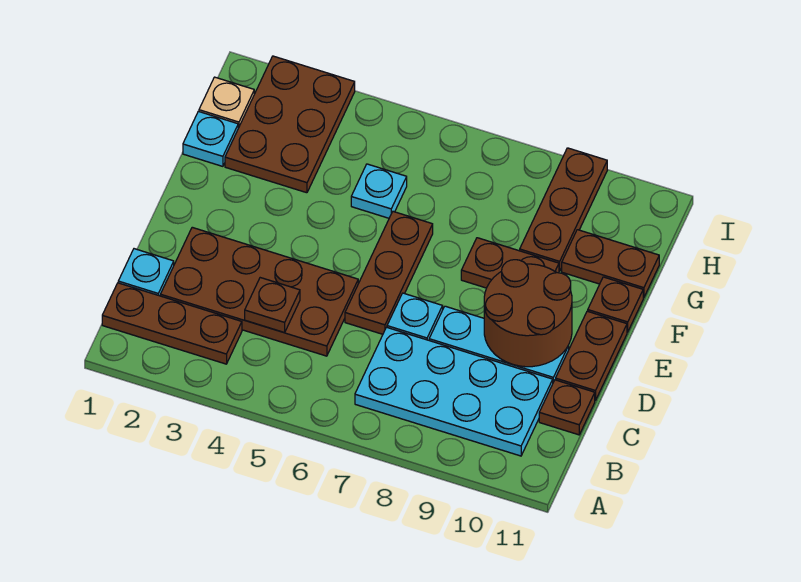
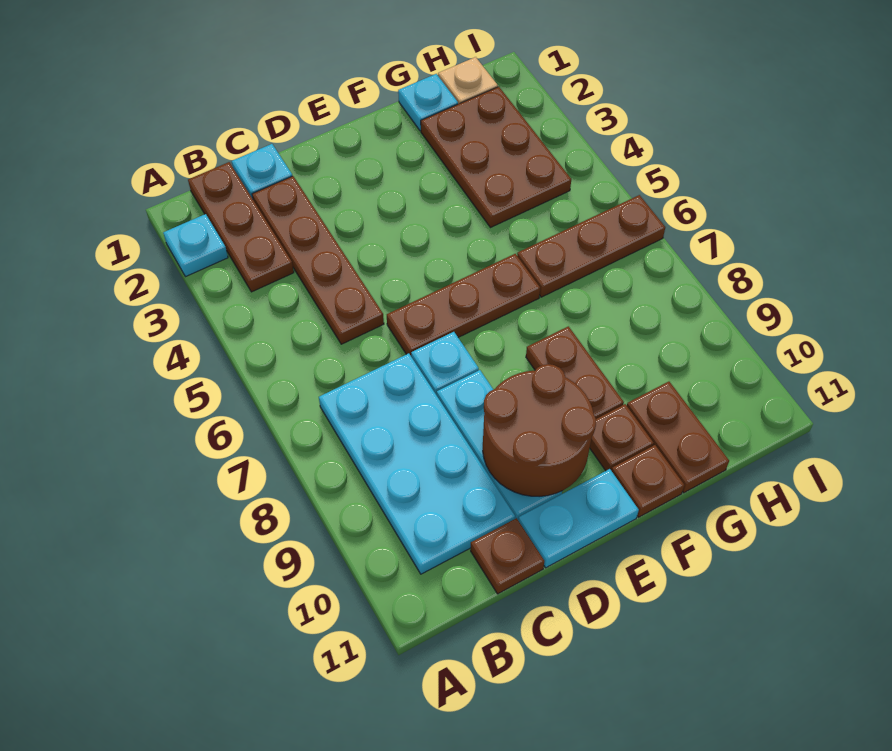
brown 2x4 plate [160,227,358,356] -> brown 1x4 plate [252,176,384,344]
brown 1x1 plate [245,278,300,332] -> brown 1x1 plate moved to [590,404,654,471]
brown 1x2 plate [556,311,627,401] -> cyan 1x2 plate [518,469,639,568]
brown 2x3 plate [225,56,355,193] -> brown 2x3 plate turned to [421,87,571,228]
cyan 1x1 plate [351,164,407,218] -> cyan 1x1 plate moved to [163,214,228,277]
brown 1x3 plate [520,148,607,271] -> brown 1x3 plate moved to [517,195,665,297]

